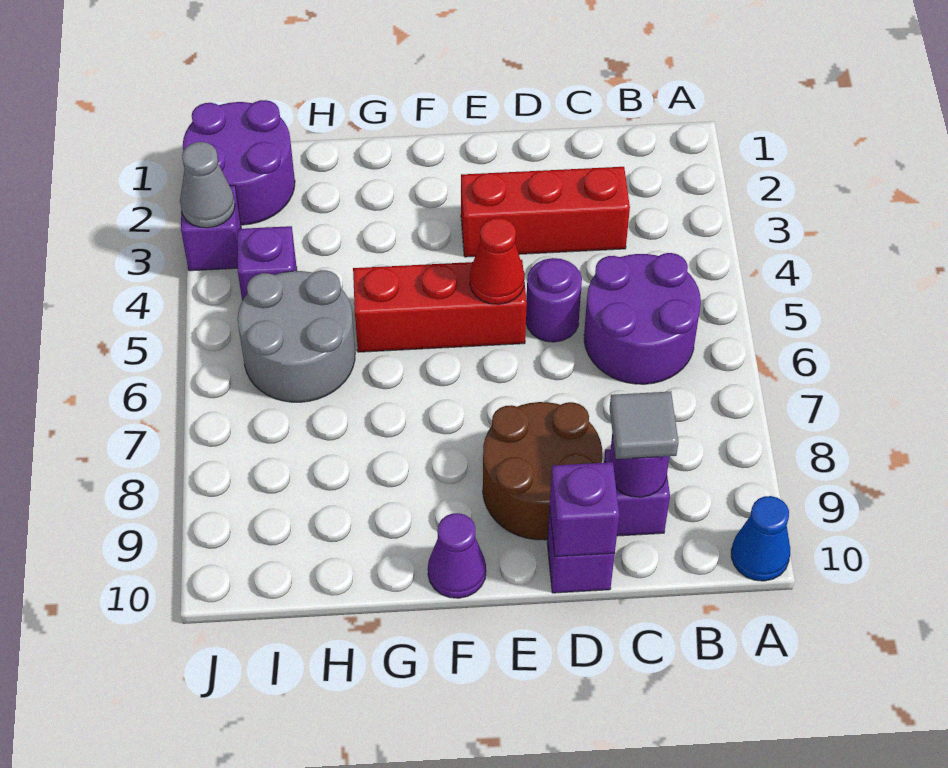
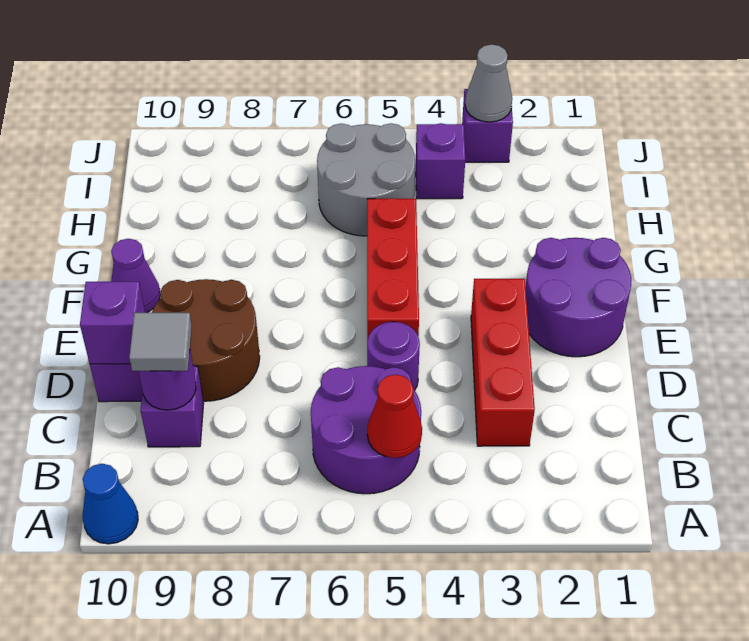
red 1x1 cone [470,218,525,304] -> red 1x1 cone moved to [367,374,422,458]
purple 2x2 round brick [183,100,295,225] -> purple 2x2 round brick moved to [525,238,631,357]

